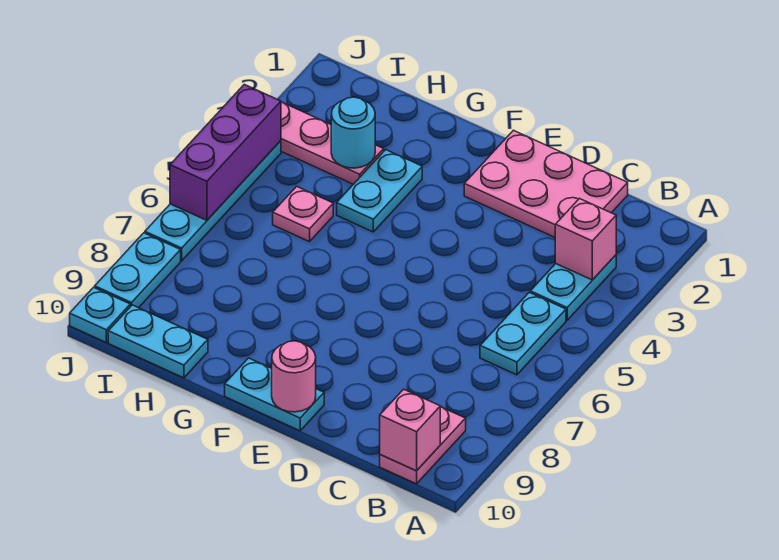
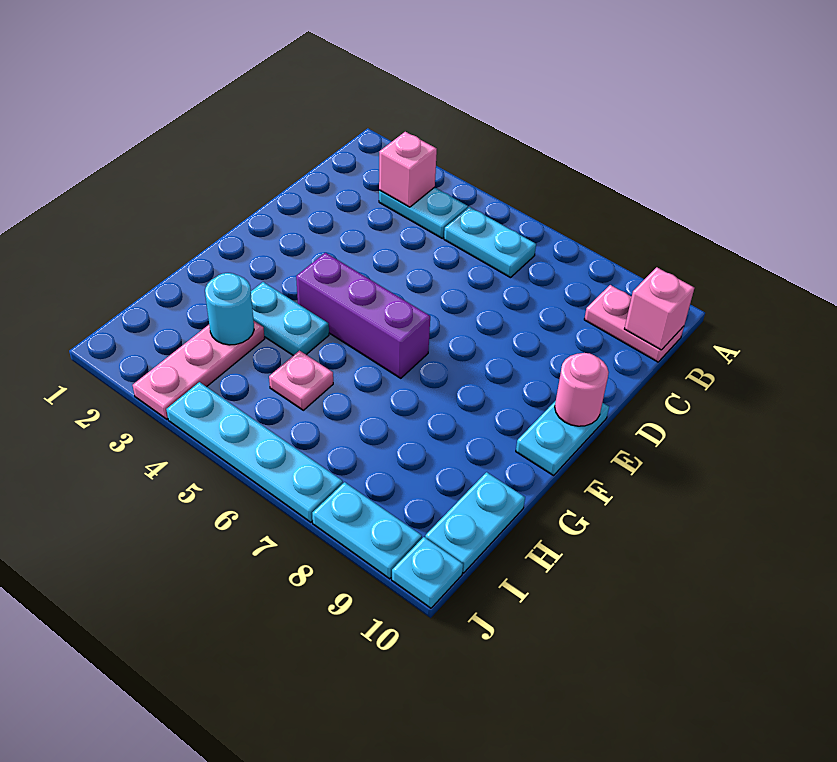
pink 2x3 plate [464,130,628,237] -> none
purple 1x3 brick [170,84,281,220] -> purple 1x3 brick moved to [296,253,430,378]

